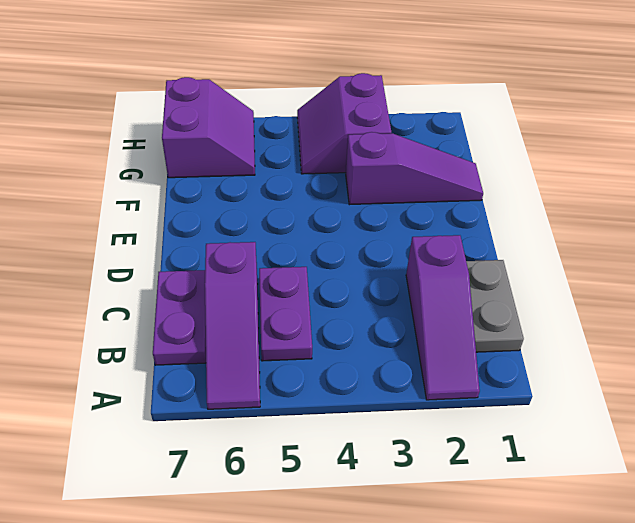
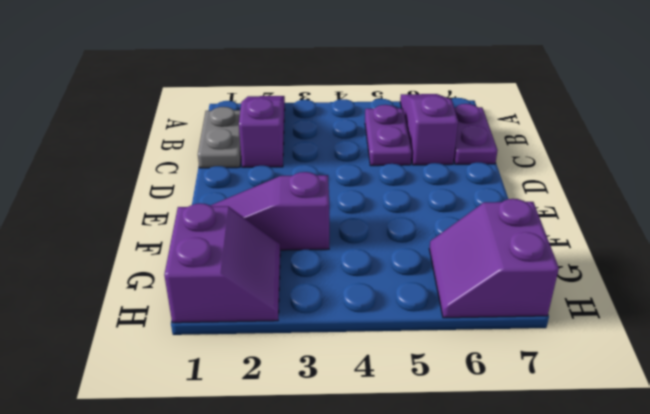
purple 2x2 slope [297,73,391,174] -> purple 2x2 slope moved to [164,203,280,323]

